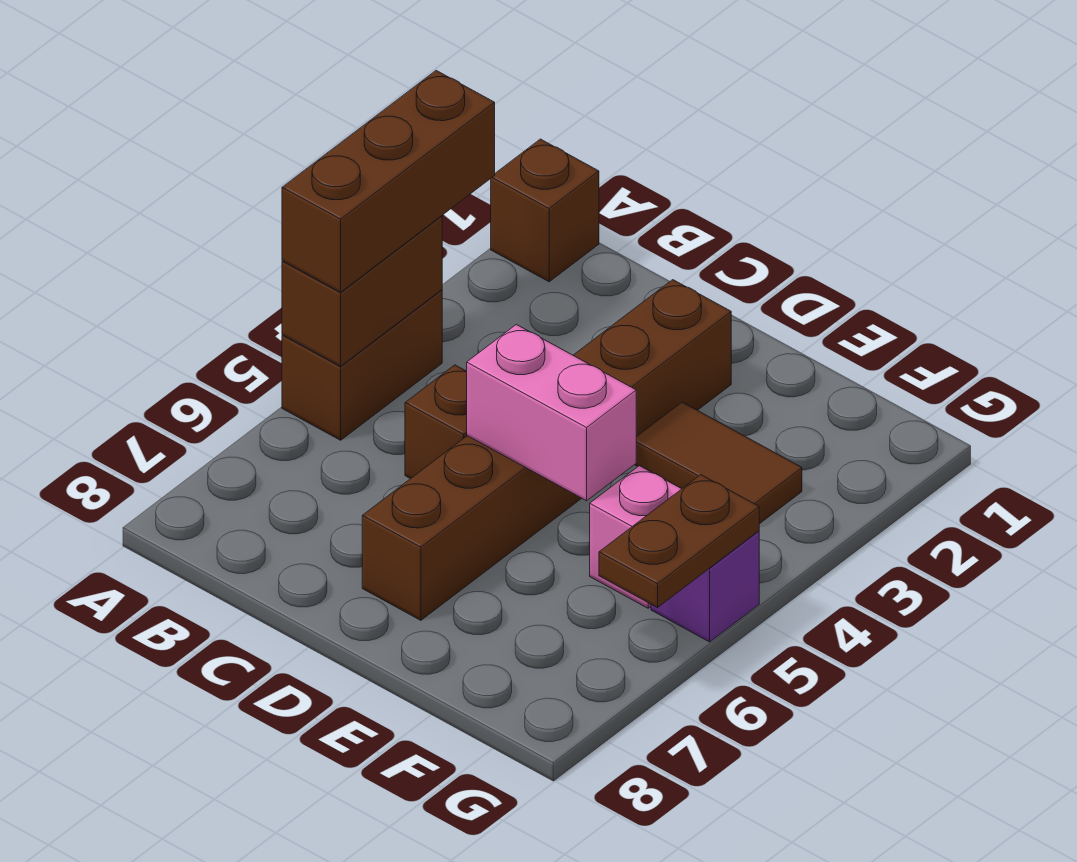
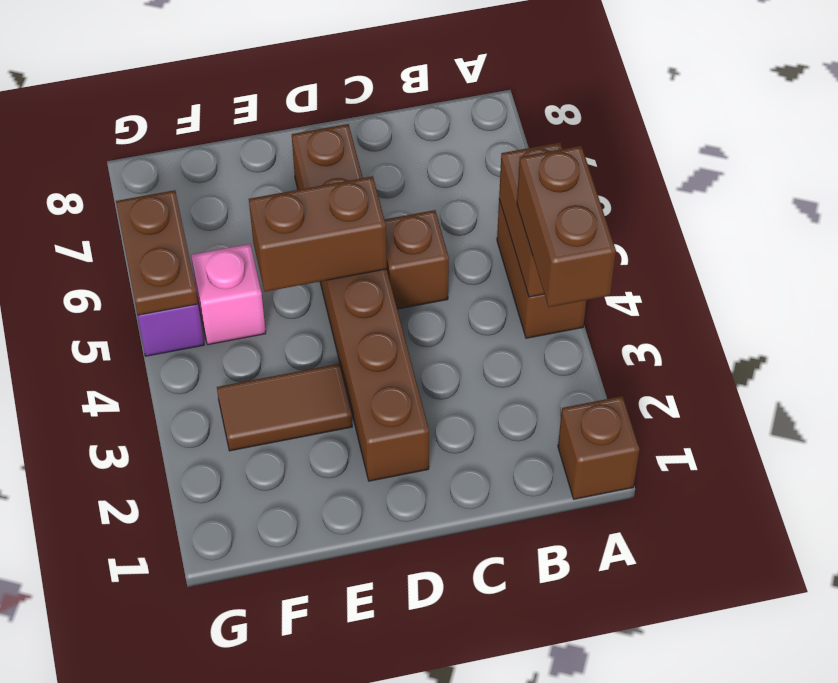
brown 1x3 brick [282,71,495,292] -> brown 1x2 brick [517,146,616,307]
pink 1x2 brick [467,324,636,501] -> brown 1x2 brick [249,176,387,292]

